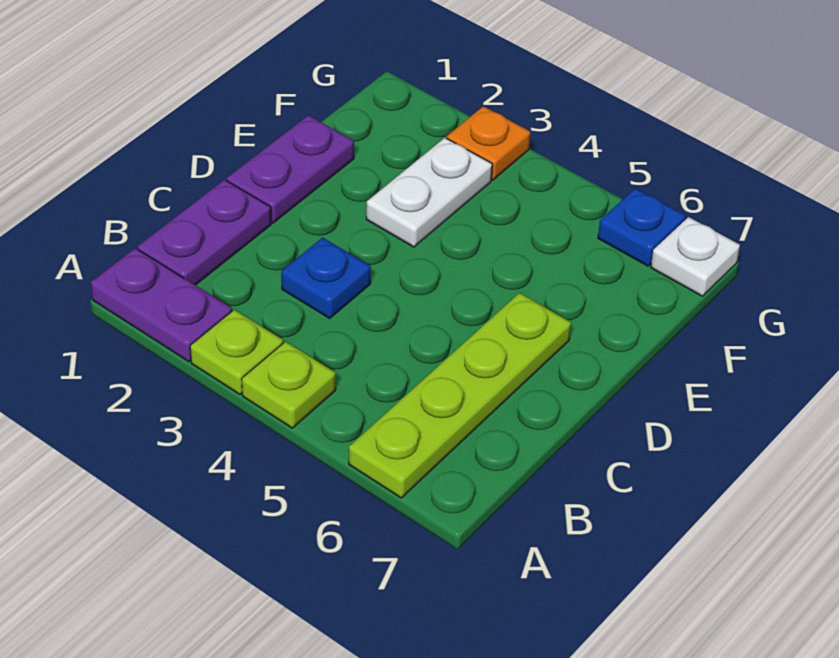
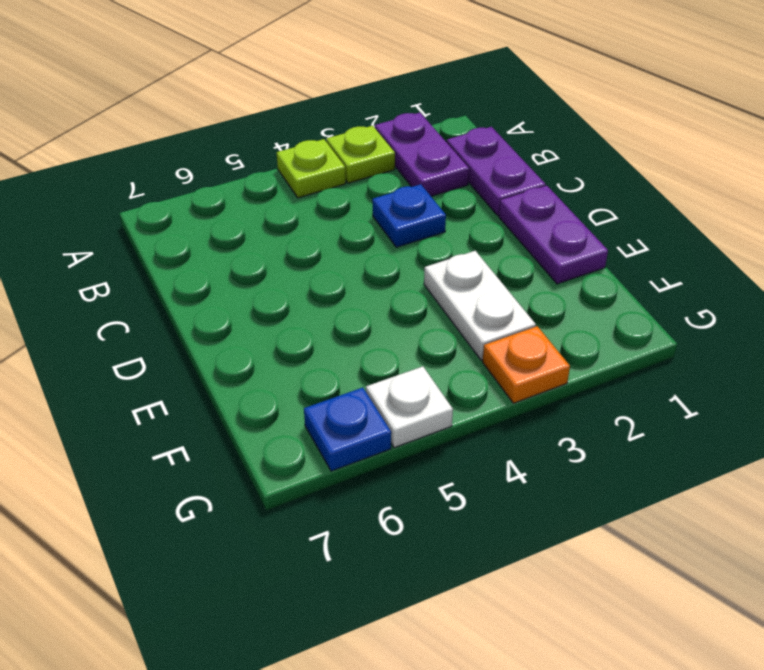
purple 1x2 plate [91,248,232,362] -> purple 1x2 plate turned to [375,113,469,196]
lime 1x4 plate [349,293,571,498] -> none
white 1x1 plate [651,217,740,296] -> white 1x1 plate moved to [366,366,453,448]

